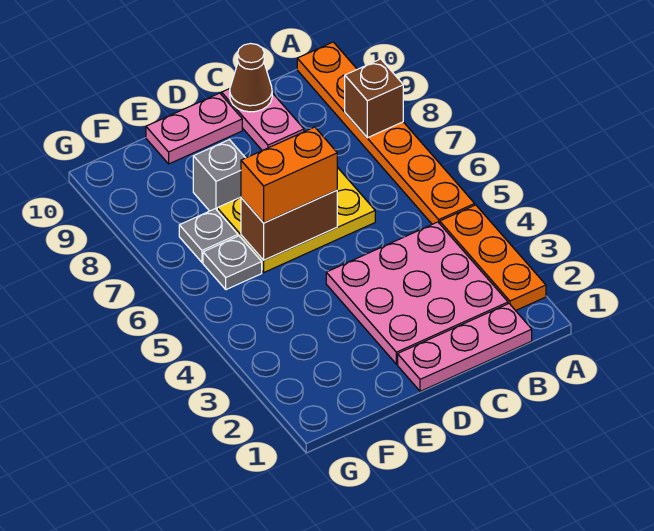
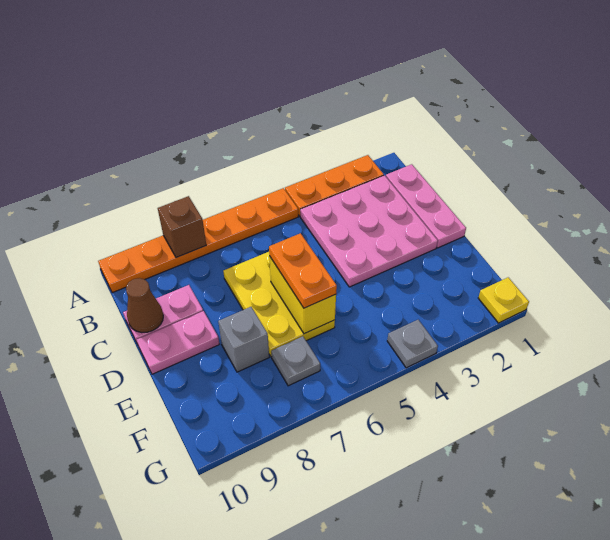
brown 1x2 brick [241,190,337,260] -> yellow 1x2 brick [269,256,336,334]
orange 1x2 brick [241,127,337,223] -> orange 1x2 plate [269,233,337,308]
pink 1x2 plate [146,93,242,164] -> pink 1x2 plate turned to [137,311,219,374]
grey 1x1 plate [203,236,262,290] -> grey 1x1 plate moved to [387,320,438,368]
none -> yellow 1x1 plate [478,277,529,323]

